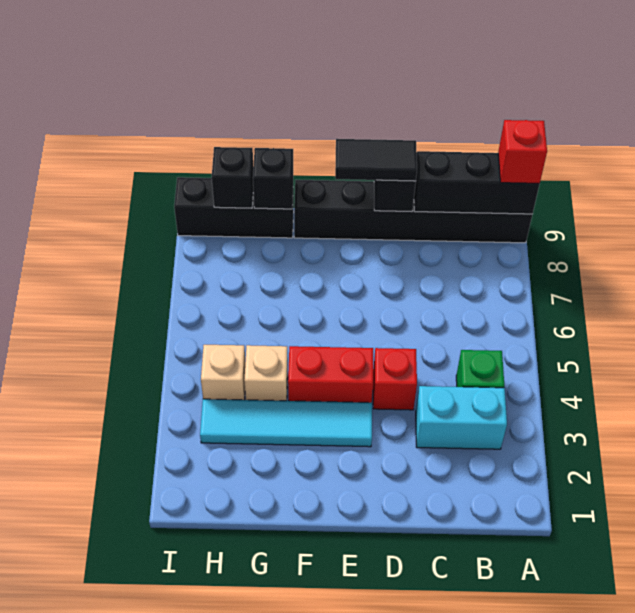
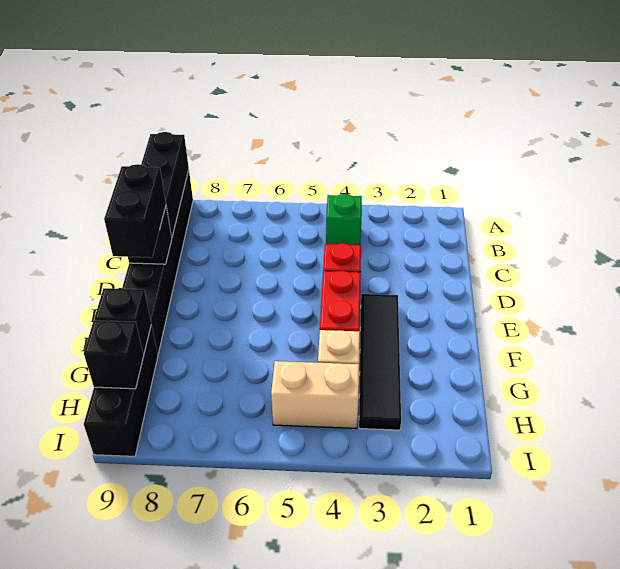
red 1x1 brick [498,120,547,184] -> none
cyan 1x2 brick [416,386,507,449] -> none
black 1x2 tile [335,139,417,181] -> black 1x2 brick [104,164,166,258]
cyan 1x4 tile [200,399,372,447] -> black 1x4 tile [359,294,401,430]
tan 1x1 brick [201,345,245,400] -> tan 1x2 brick [271,361,359,428]

